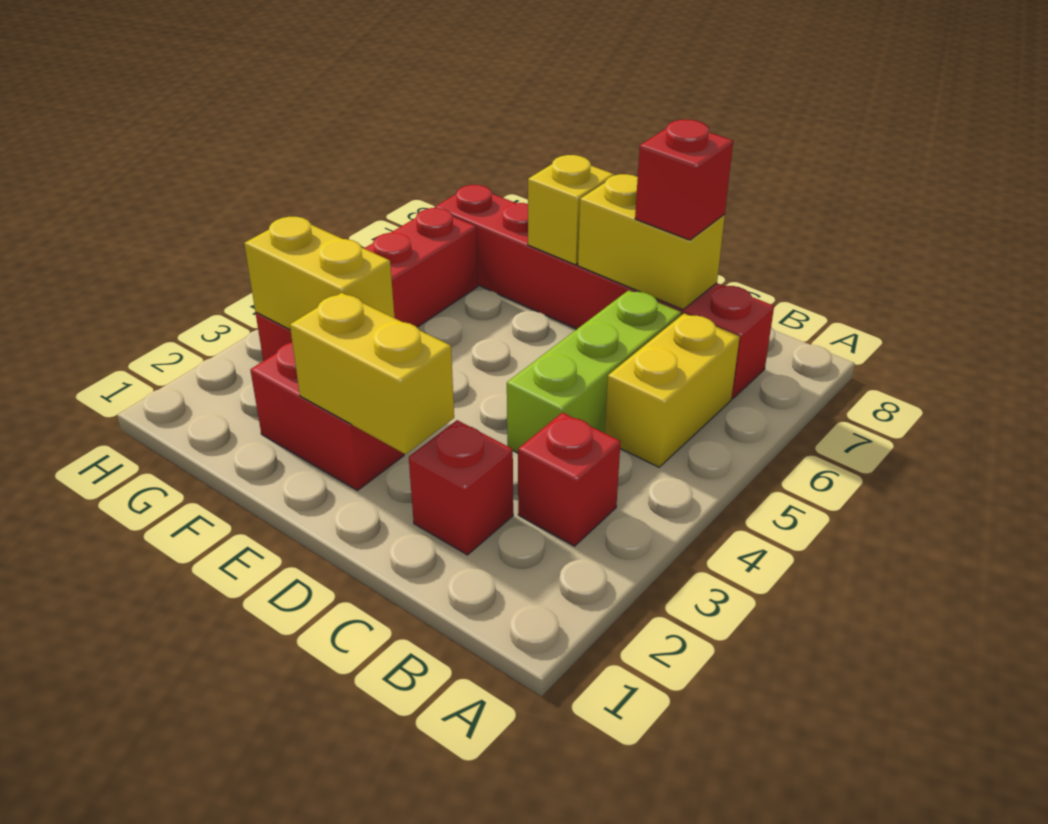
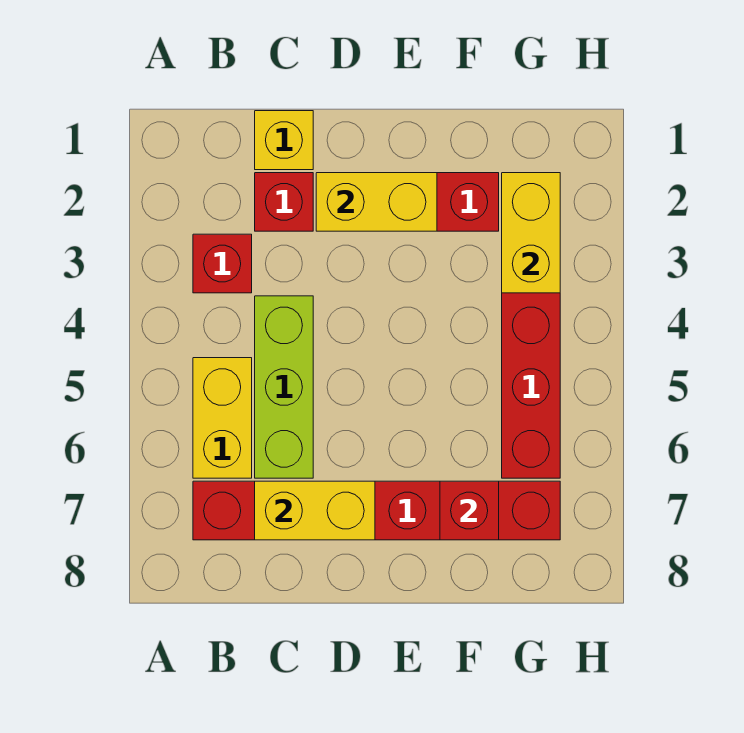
red 1x1 brick [635,120,733,240] -> red 1x1 brick moved to [440,481,499,540]
yellow 1x1 brick [528,155,614,265] -> yellow 1x1 brick moved to [255,111,313,170]
yellow 1x2 brick [244,217,395,330] -> yellow 1x2 brick turned to [502,173,560,293]

